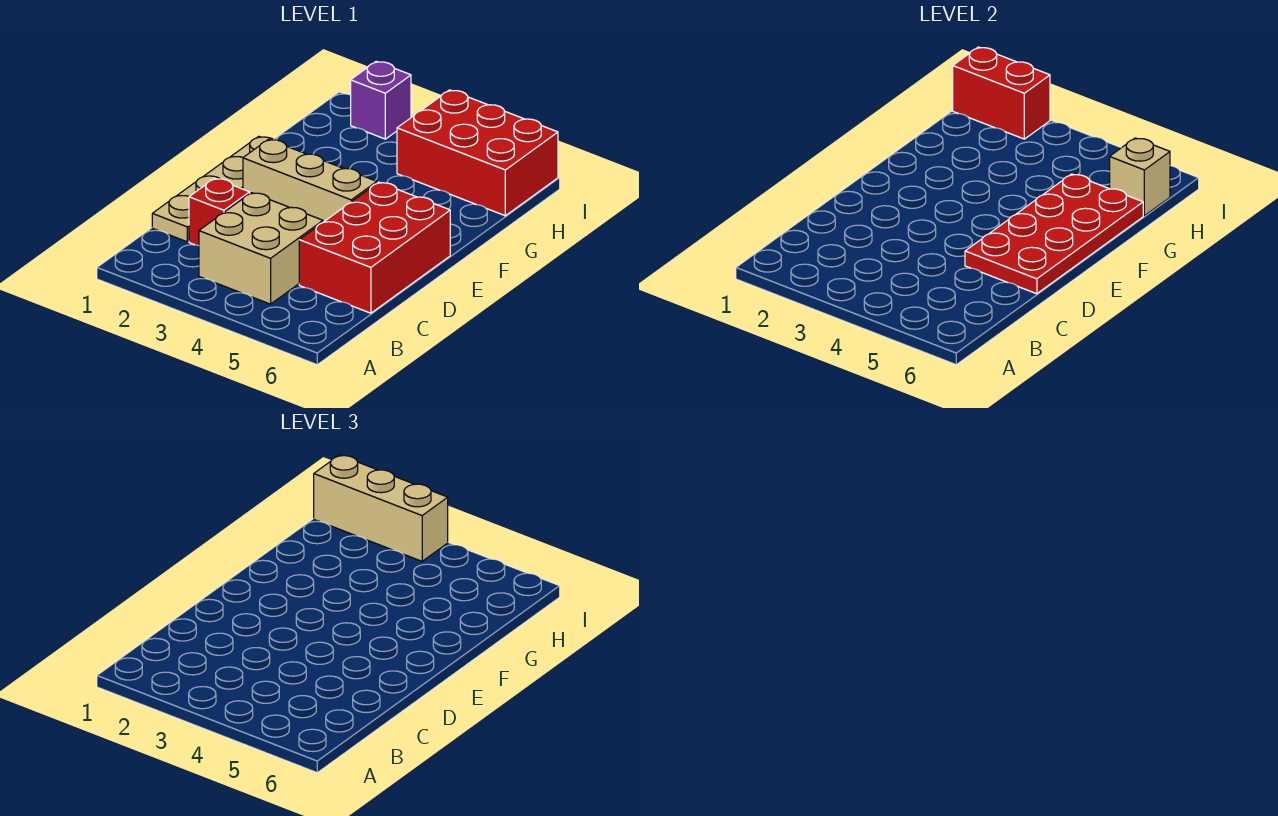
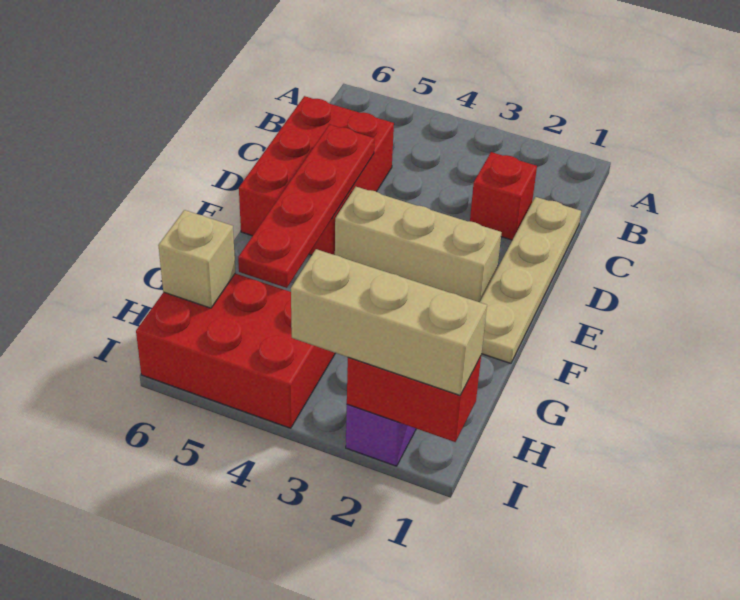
tan 2x2 brick [199,193,323,304] -> none
red 2x4 plate [965,174,1143,294] -> red 1x4 plate [238,125,375,288]

